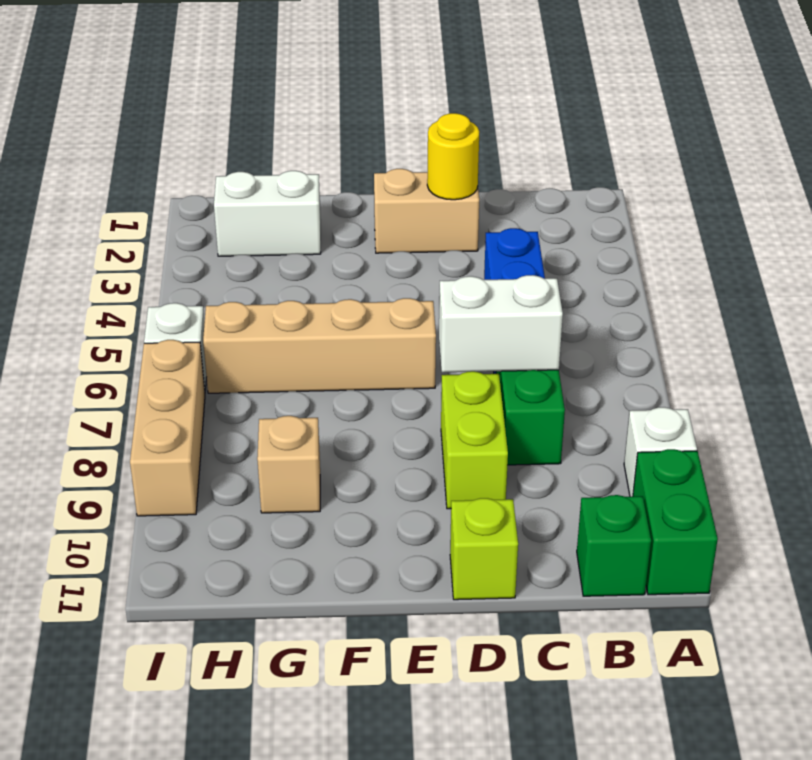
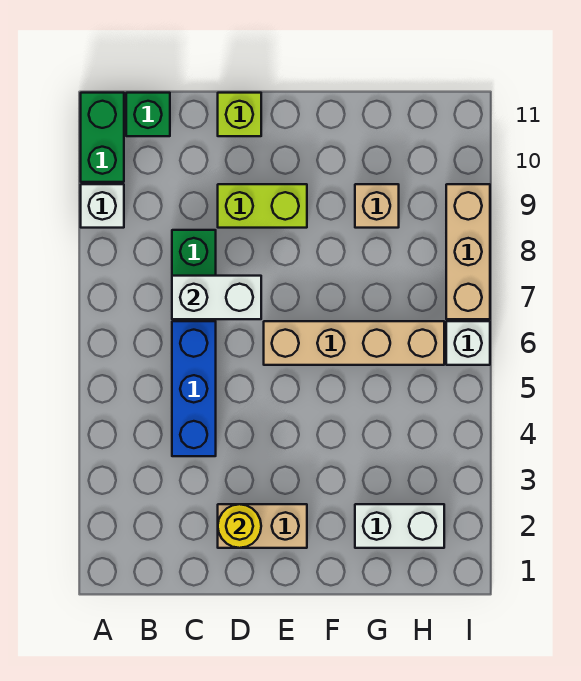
lime 1x2 brick [441,371,508,509] -> lime 1x2 brick turned to [218,184,307,228]

